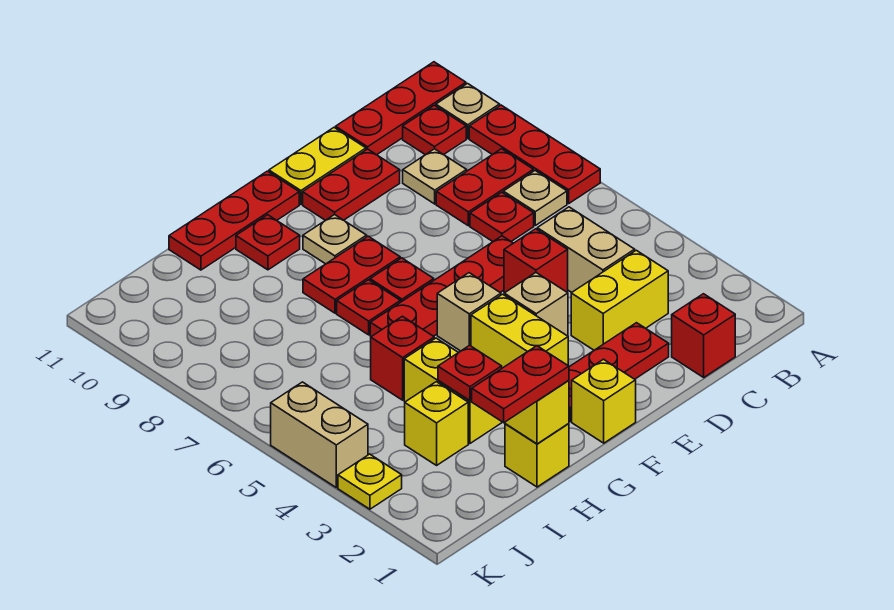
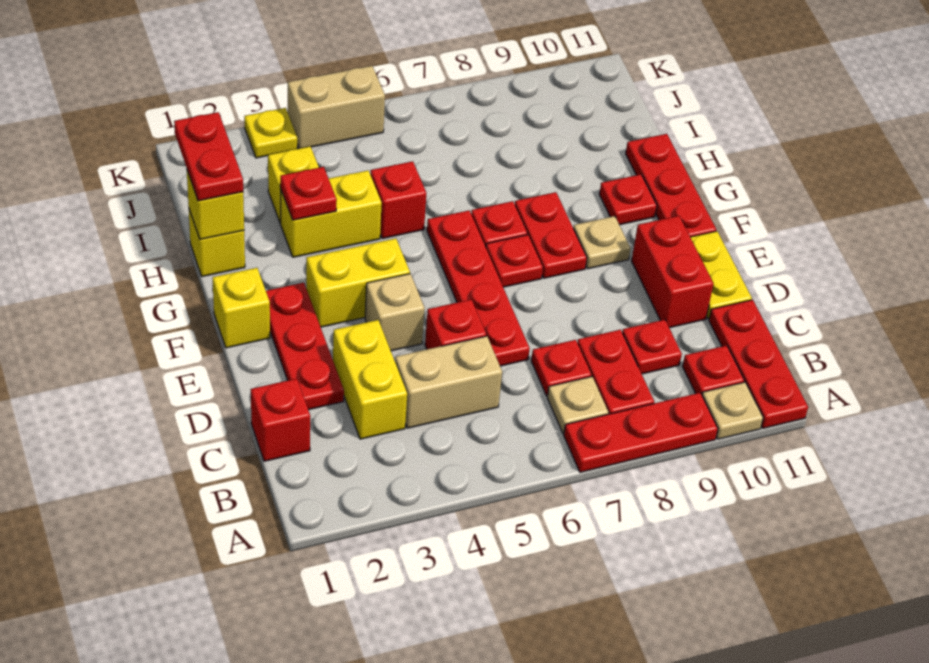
tan 1x1 plate [403,149,467,204] -> red 1x1 plate [622,320,682,374]
red 1x2 plate [303,149,400,220] -> red 1x2 brick [632,216,713,328]
tan 1x1 brick [437,273,501,351] -> none

